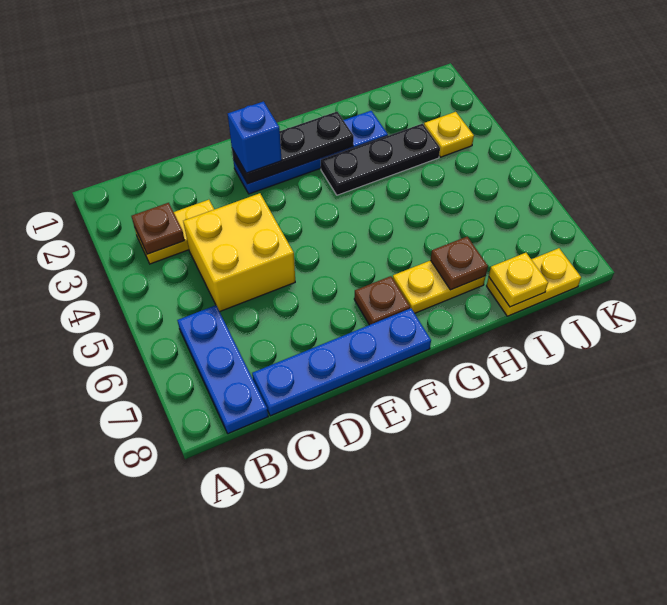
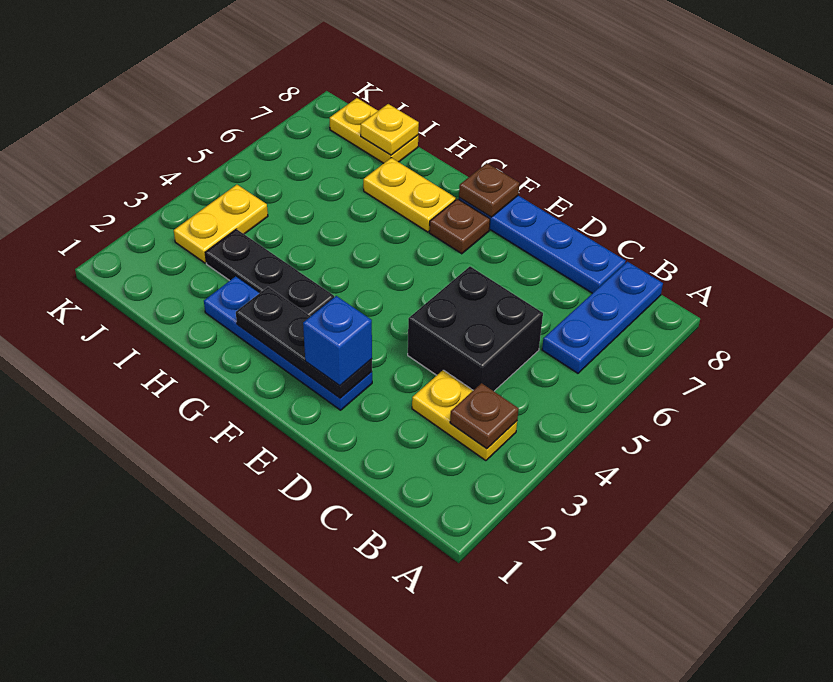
yellow 2x2 brick [183,193,295,311] -> black 2x2 brick [408,266,543,391]
brown 1x1 plate [431,236,488,290] -> brown 1x1 plate moved to [459,163,519,217]
yellow 1x1 plate [424,112,474,157] -> yellow 1x2 plate [174,185,268,263]

